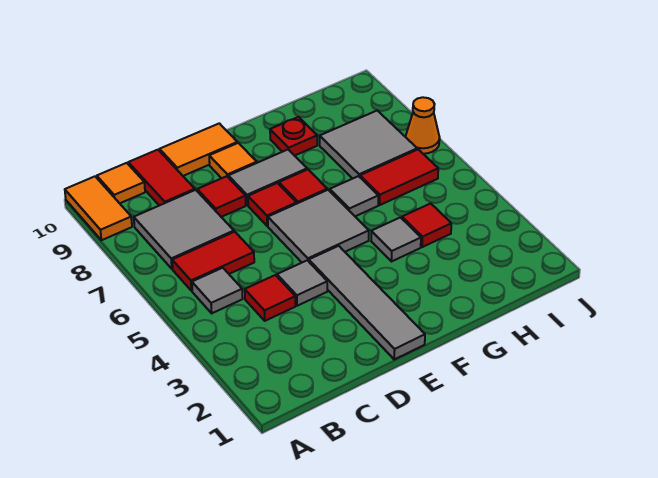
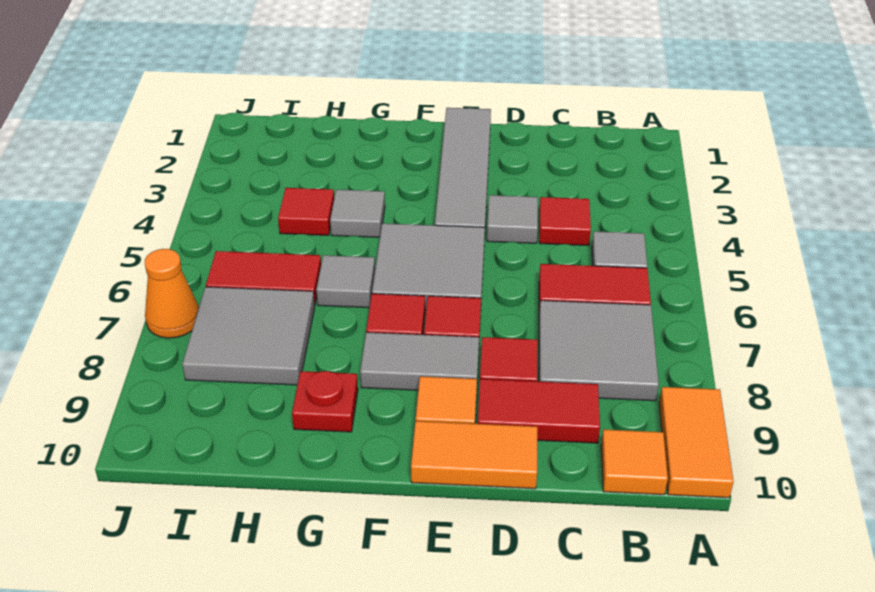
red 1x2 tile [128,150,195,206] -> red 1x2 tile turned to [478,379,600,443]

